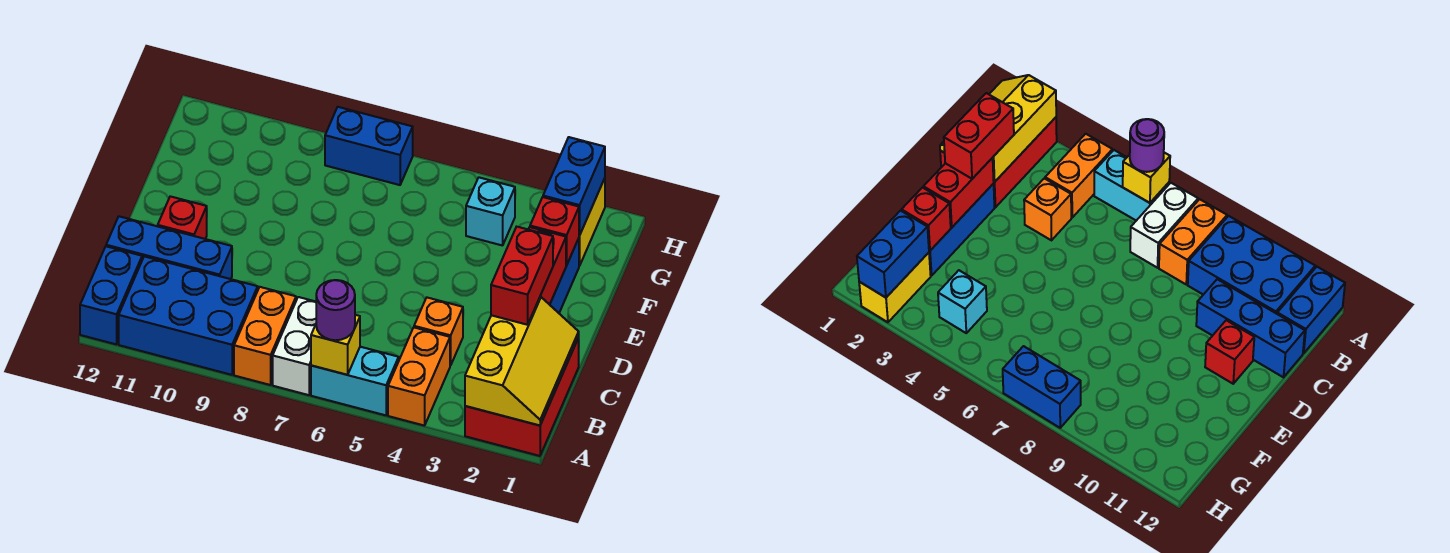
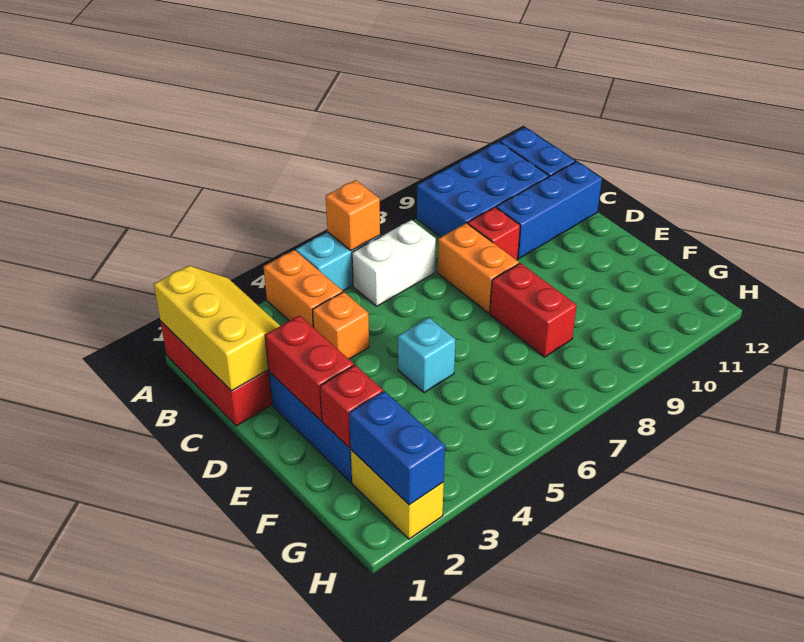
yellow 2x3 slope [465,297,579,425] -> yellow 2x3 slope turned to [154,266,280,391]
yellow 1x1 brick [311,315,360,375] -> orange 1x1 brick [326,180,380,251]
purple 1x1 round brick [316,280,355,340] -> none
white 1x2 brick [273,297,316,395] -> white 1x2 brick turned to [352,220,436,306]
orange 1x2 brick [234,287,296,385] -> orange 1x2 brick moved to [438,223,519,313]
red 1x2 brick [491,227,553,325] -> red 1x2 brick moved to [490,263,577,357]
red 1x1 brick [158,196,207,239] -> red 1x1 brick moved to [468,207,520,260]
cyan 1x1 brick [466,177,515,246] -> cyan 1x1 brick moved to [398,318,455,393]
blue 1x2 brick [325,107,413,185] -> none

